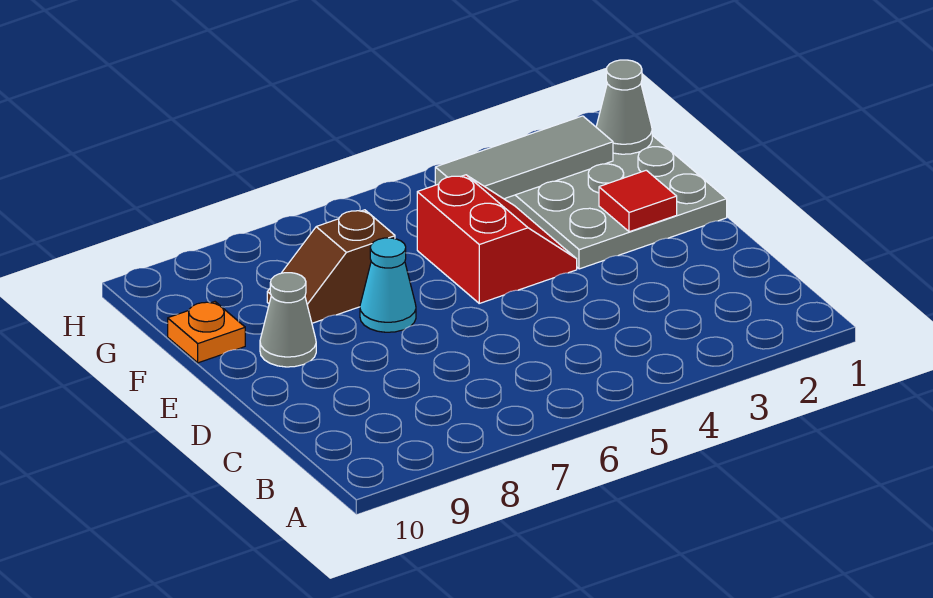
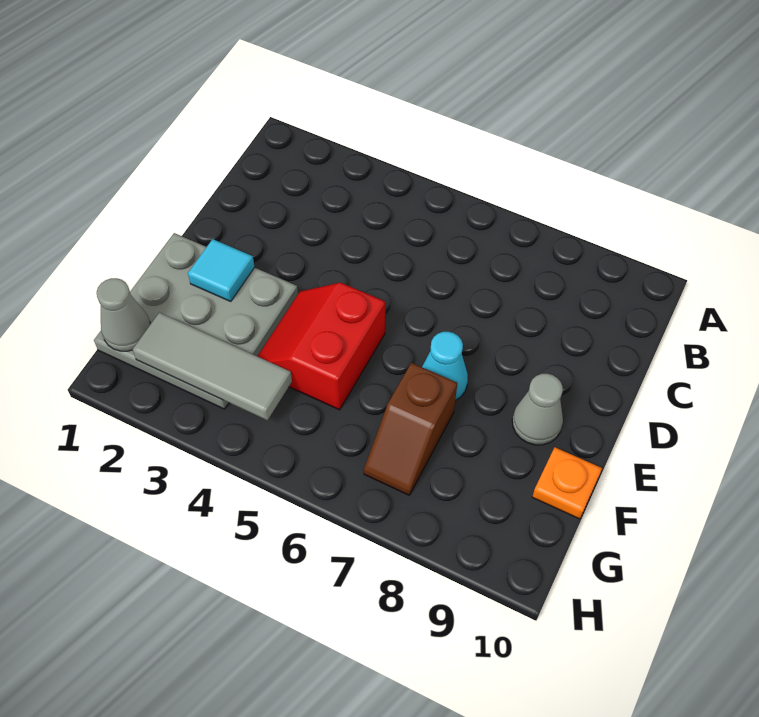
red 1x1 tile [599,170,677,232] -> cyan 1x1 tile [188,239,255,301]
brown 1x2 slope [267,210,395,323] -> brown 1x2 slope turned to [364,363,457,495]

